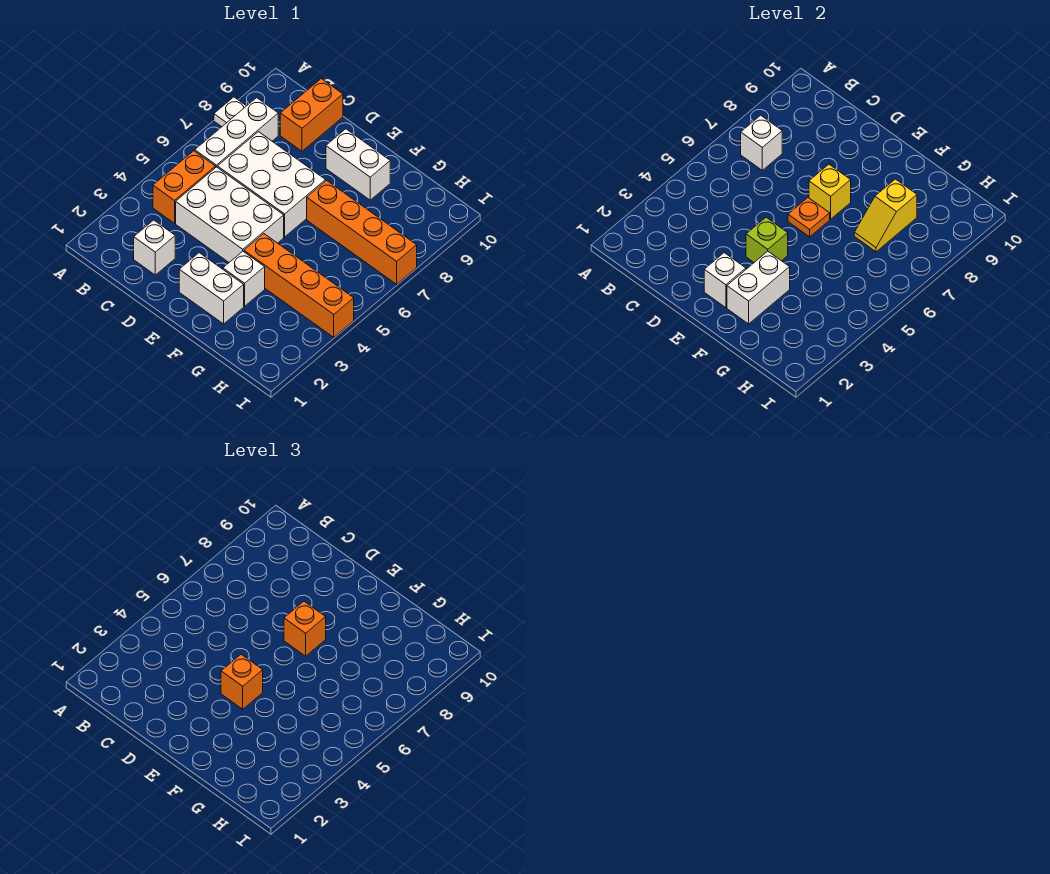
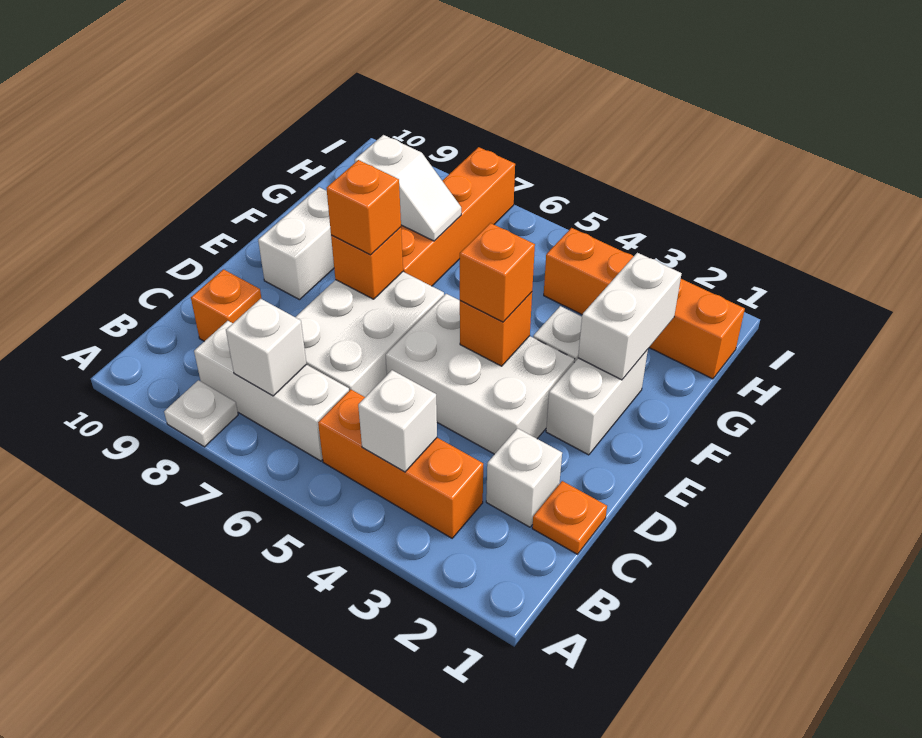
orange 1x2 brick [153,151,215,223] -> orange 1x3 brick [318,390,483,538]
white 2x3 brick [176,167,284,262] -> white 2x3 brick turned to [386,294,574,454]
orange 1x2 brick [280,79,343,151] -> orange 1x1 brick [191,269,262,341]
white 1x1 brick [704,253,746,308] -> white 1x1 brick moved to [358,370,437,472]
lime 1x1 brick [746,217,788,262] -> orange 1x1 brick [460,292,532,366]
orange 1x1 plate [788,198,830,237] -> orange 1x1 plate moved to [532,481,607,554]
yellow 1x1 brick [809,164,851,219] -> orange 1x1 brick [331,227,403,299]
white 1x2 brick [727,251,790,324] -> white 1x2 brick turned to [578,253,682,380]
orange 1x4 brick [244,234,354,337] -> orange 1x4 brick turned to [544,228,745,379]
yellow 1x2 slope [854,179,917,252] -> white 1x2 slope [355,135,461,241]

